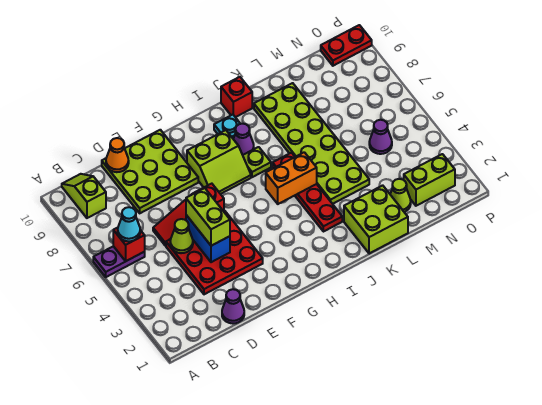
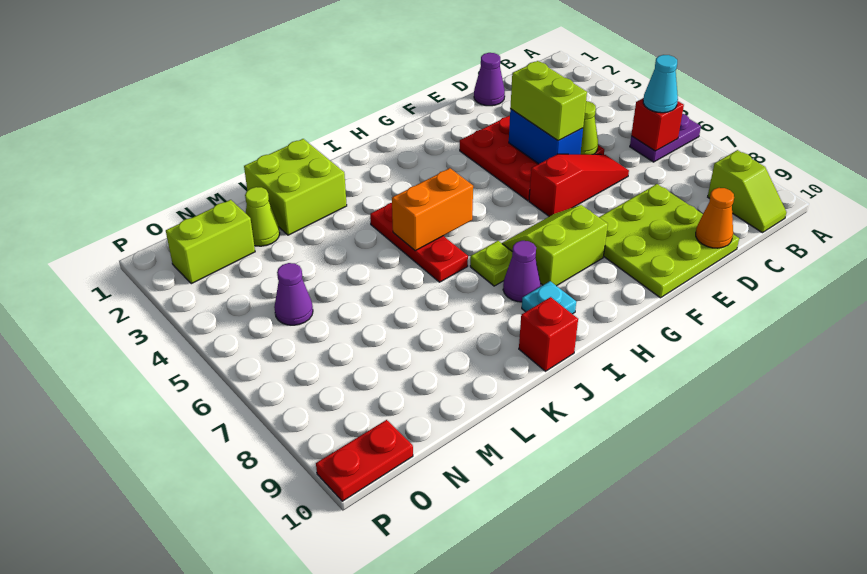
red 1x4 plate [273,153,342,232] -> red 1x3 plate [370,203,468,282]
lime 2x6 plate [254,83,369,204] -> none

